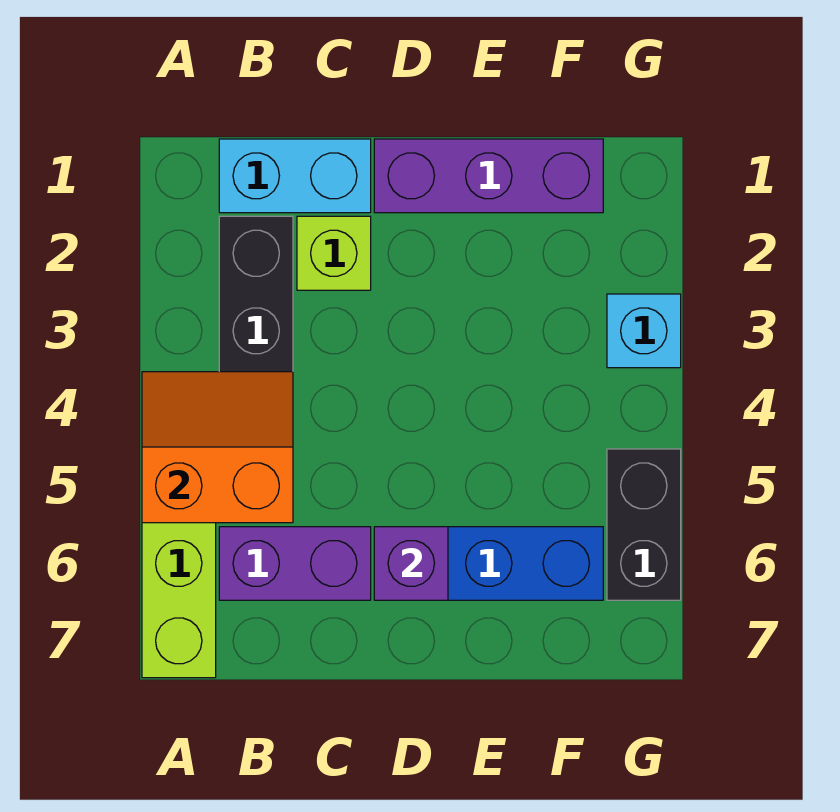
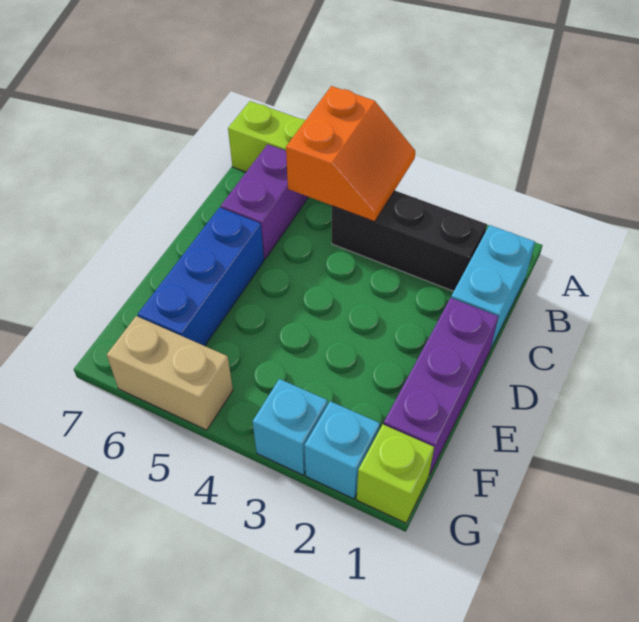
lime 1x1 brick [297,216,371,290] -> lime 1x1 brick moved to [357,424,434,523]
purple 1x1 brick [374,527,448,600] -> none
none -> cyan 1x1 brick [304,401,380,499]
black 1x2 brick [607,449,681,600] -> tan 1x2 brick [107,316,233,430]

